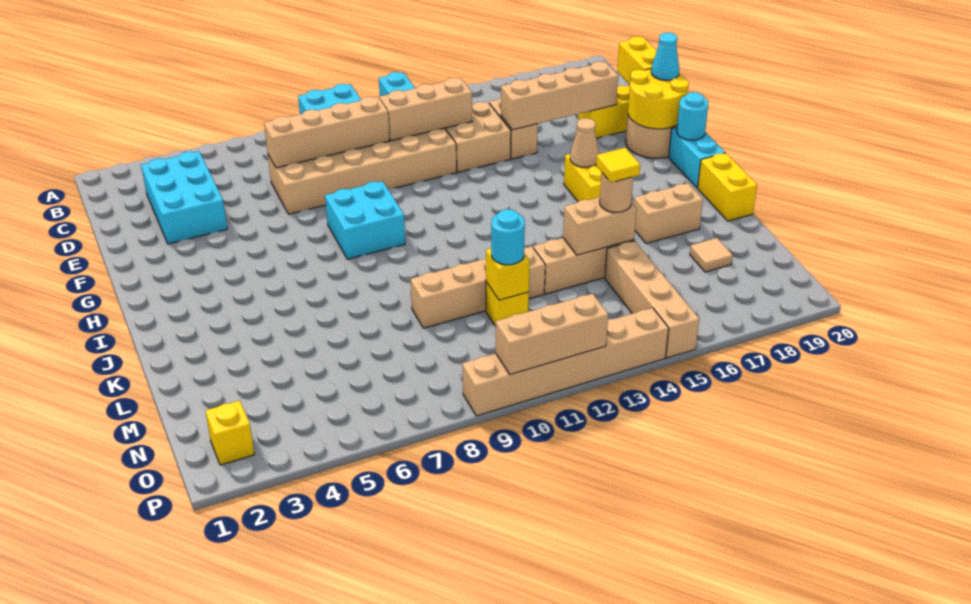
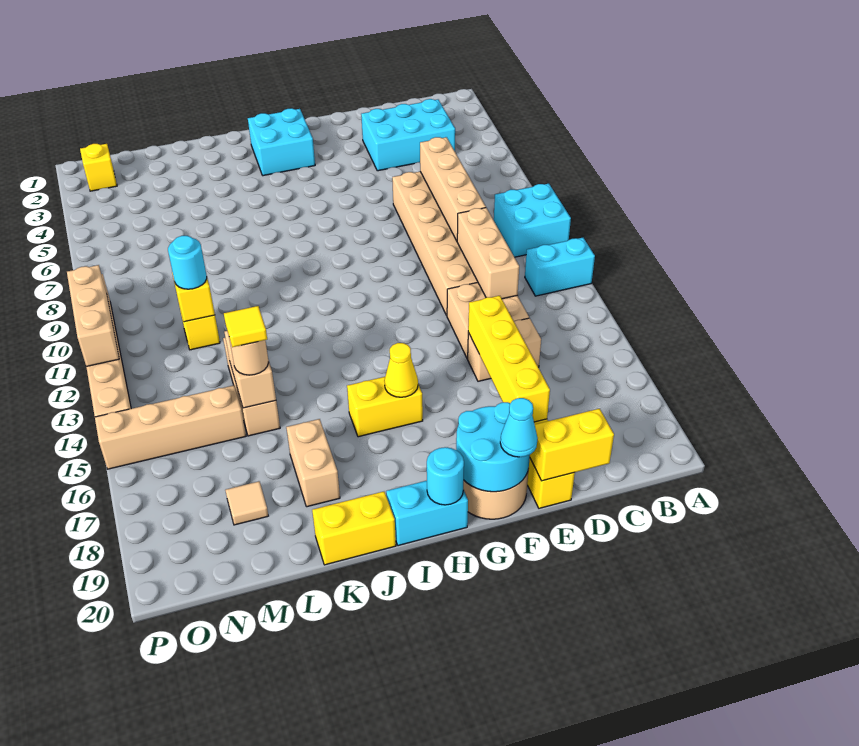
tan 1x4 brick [501,62,618,130] -> yellow 1x4 brick [468,296,550,422]
yellow 2x2 round brick [628,69,689,129] -> cyan 2x2 round brick [456,402,530,492]
cyan 2x2 brick [325,181,405,259] -> cyan 2x2 brick moved to [248,108,315,176]
tan 1x1 cone [570,118,599,167] -> yellow 1x1 cone [384,343,418,397]
tan 1x4 brick [411,246,545,328] -> none

